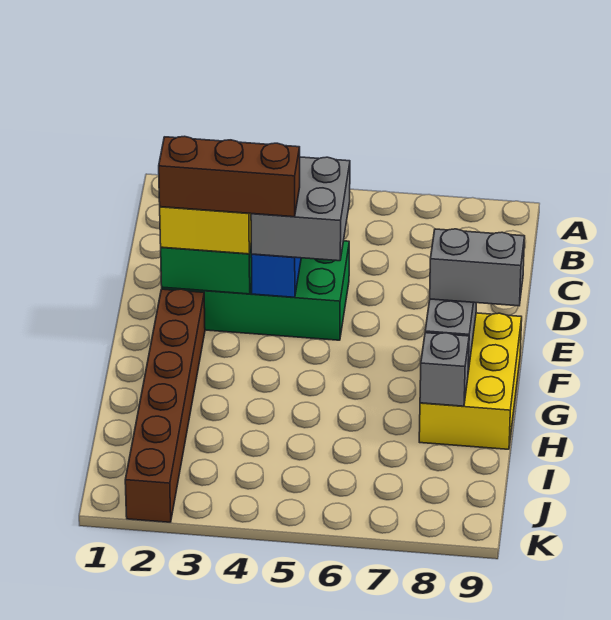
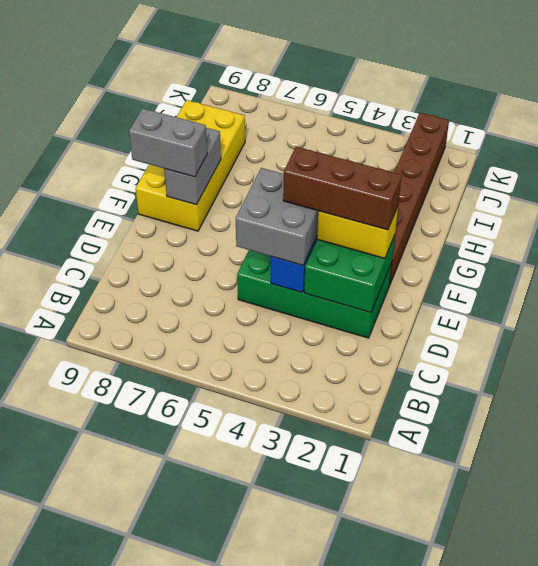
yellow 2x3 brick [419,313,522,449] -> yellow 2x4 brick [136,100,245,231]
grey 1x1 brick [420,333,469,406] -> none

